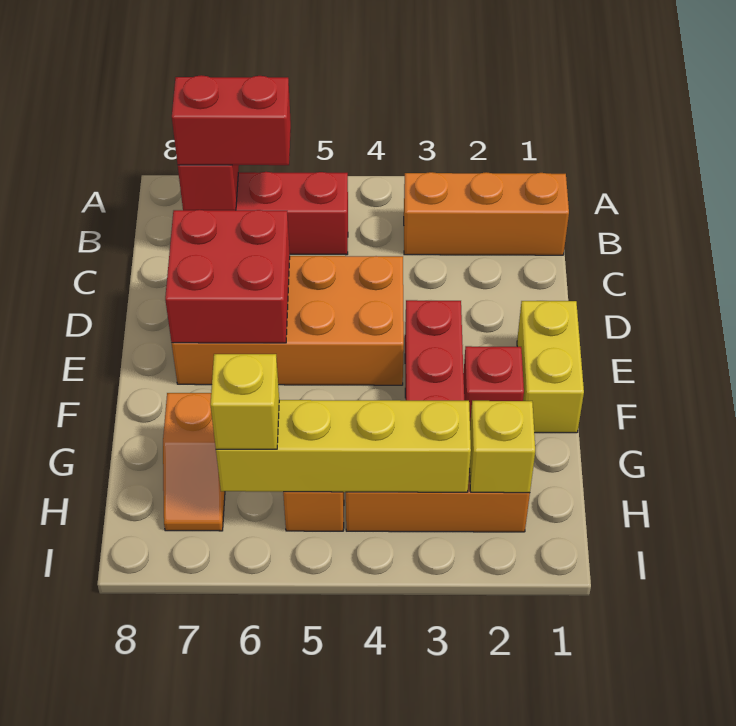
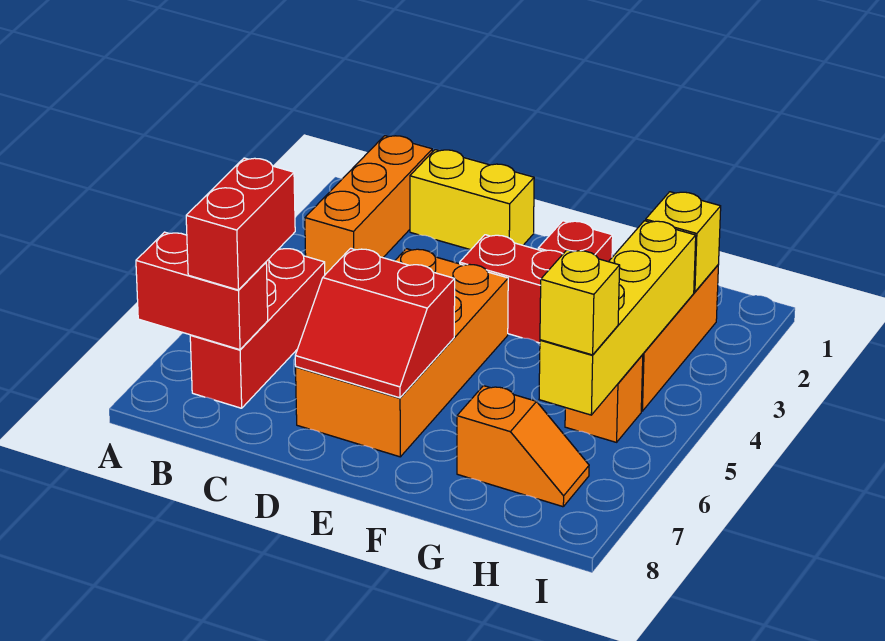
red 2x2 brick [165,210,290,343] -> red 2x2 slope [295,248,455,398]
yellow 1x2 brick [517,301,584,433] -> yellow 1x2 brick moved to [410,150,534,250]

